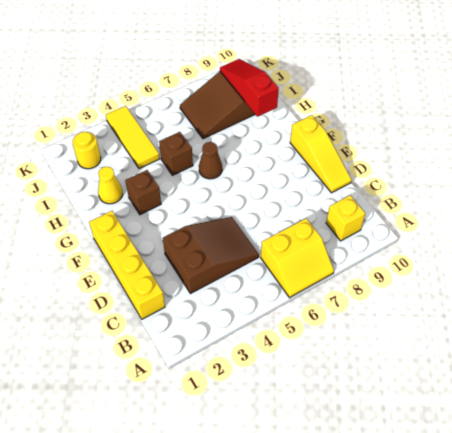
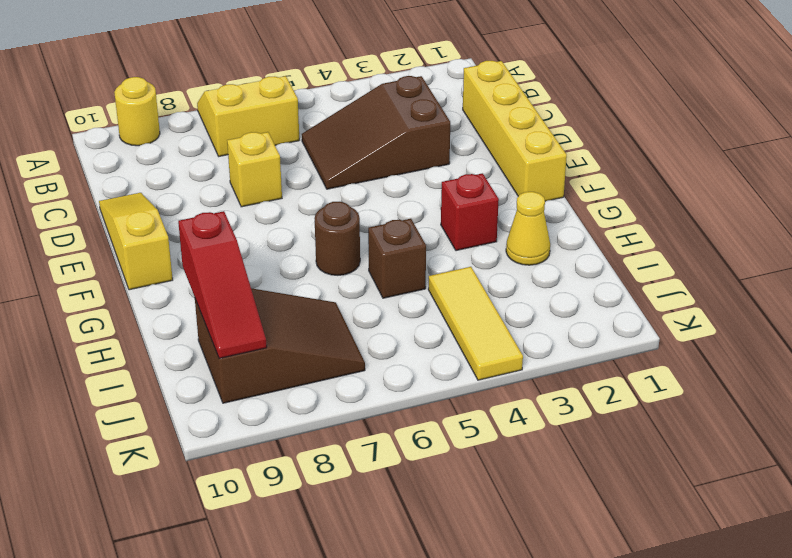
yellow 1x1 brick [326,195,365,241] -> yellow 1x1 brick moved to [227,132,282,207]
brown 1x1 brick [125,170,161,215] -> red 1x1 brick [441,173,499,251]
brown 1x1 cone [199,142,222,179] -> brown 1x1 round brick [314,202,360,275]
yellow 1x1 round brick [73,132,101,169] -> yellow 1x1 round brick moved to [114,77,160,146]

